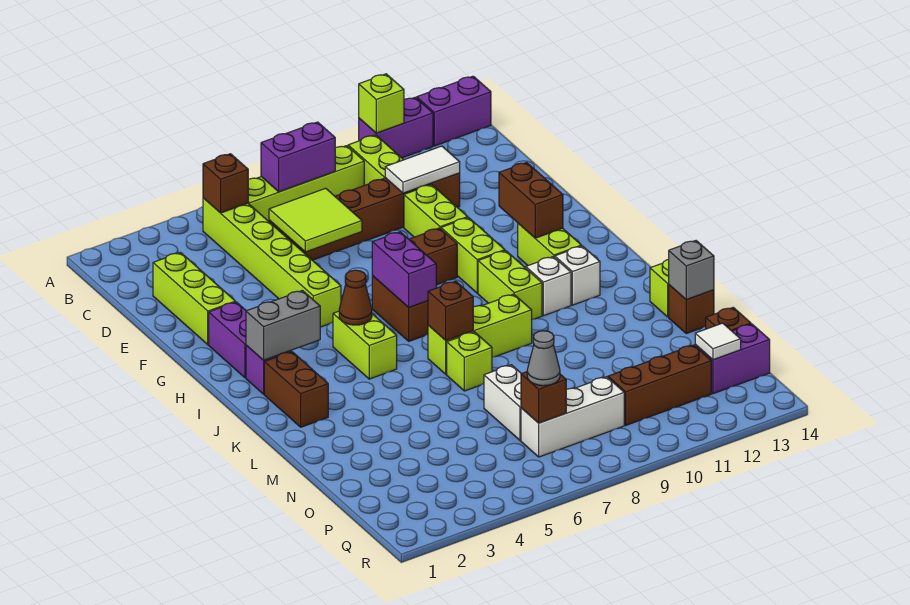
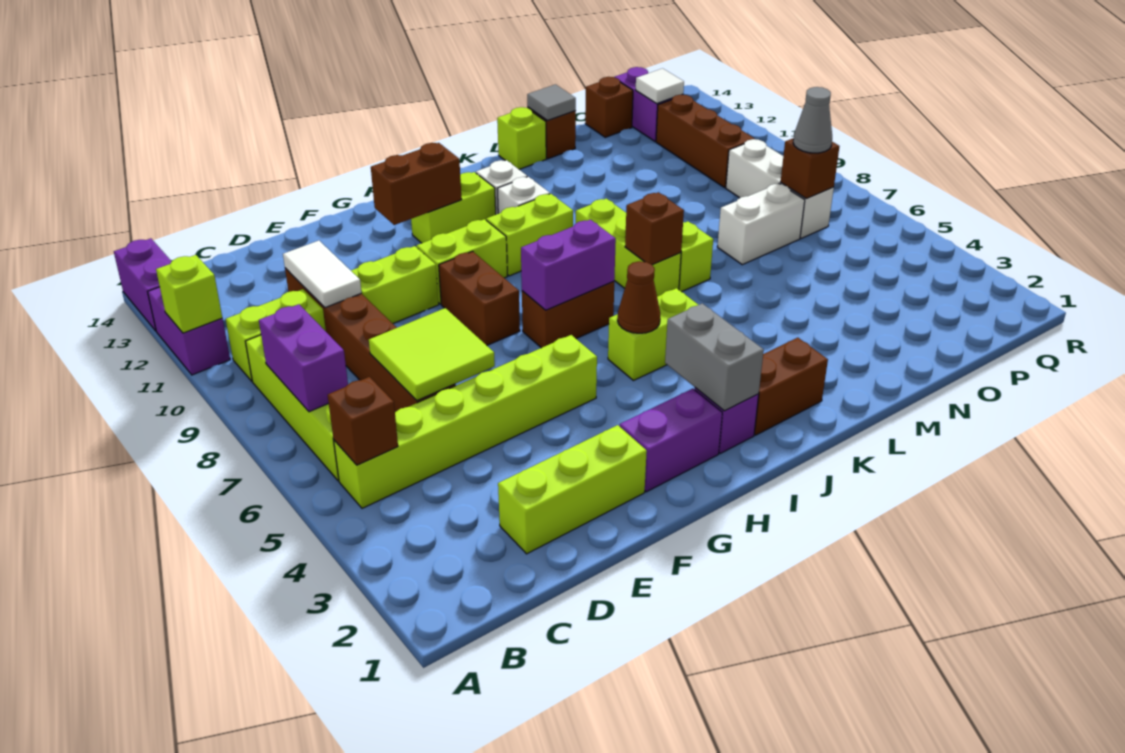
grey 1x1 brick [669,241,714,299] -> grey 1x1 tile [527,84,576,120]

